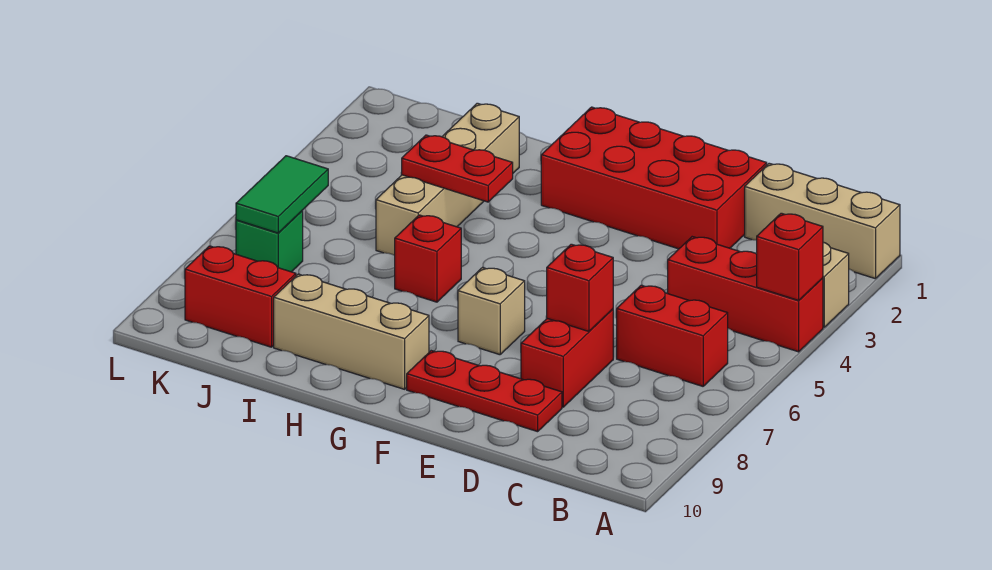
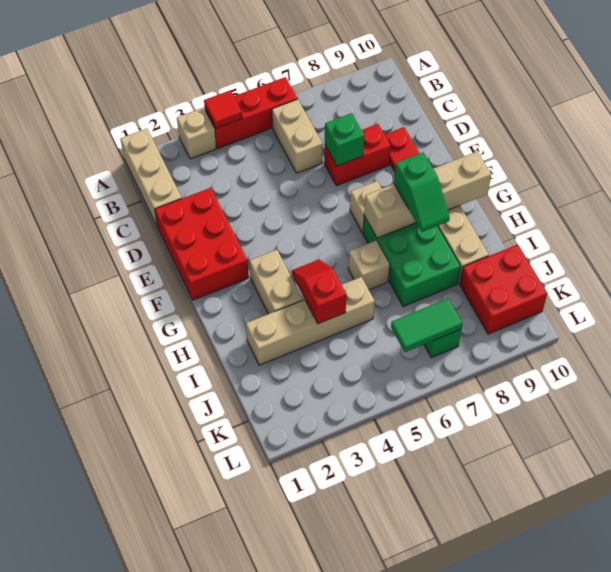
red 1x3 brick [667,237,823,352] -> red 1x3 brick turned to [205,77,297,148]
red 1x1 brick [757,213,823,300] -> red 1x1 tile [204,91,242,128]
red 1x2 brick [617,285,728,386] -> tan 1x2 brick [272,99,323,173]
red 2x4 brick [541,107,767,249] -> red 2x3 brick [155,188,249,300]
red 1x1 brick [547,244,613,331] -> green 1x1 brick [325,113,364,166]
none -> tan 1x2 brick [250,250,303,314]
none -> green 2x3 brick [363,216,461,307]
none -> tan 1x4 brick [364,152,491,238]
none -> green 1x2 slope [394,153,450,232]
red 1x2 plate [402,135,513,202] -> red 1x2 slope [292,260,346,324]
red 1x1 brick [395,215,461,302] -> tan 1x1 brick [348,241,390,290]
red 1x2 brick [185,246,296,347] -> red 2x2 brick [460,245,547,334]

